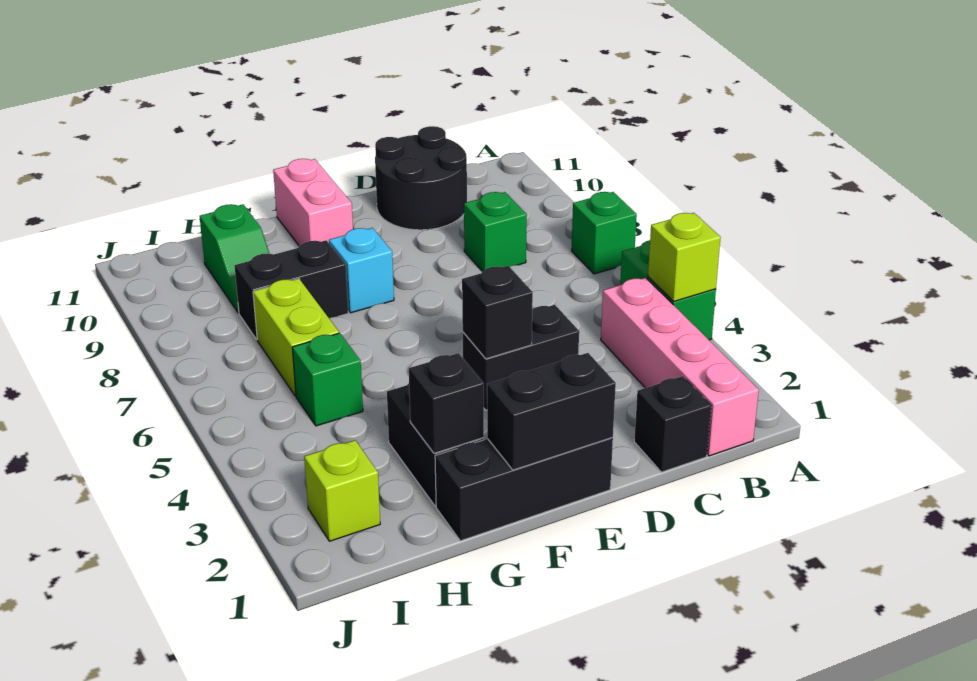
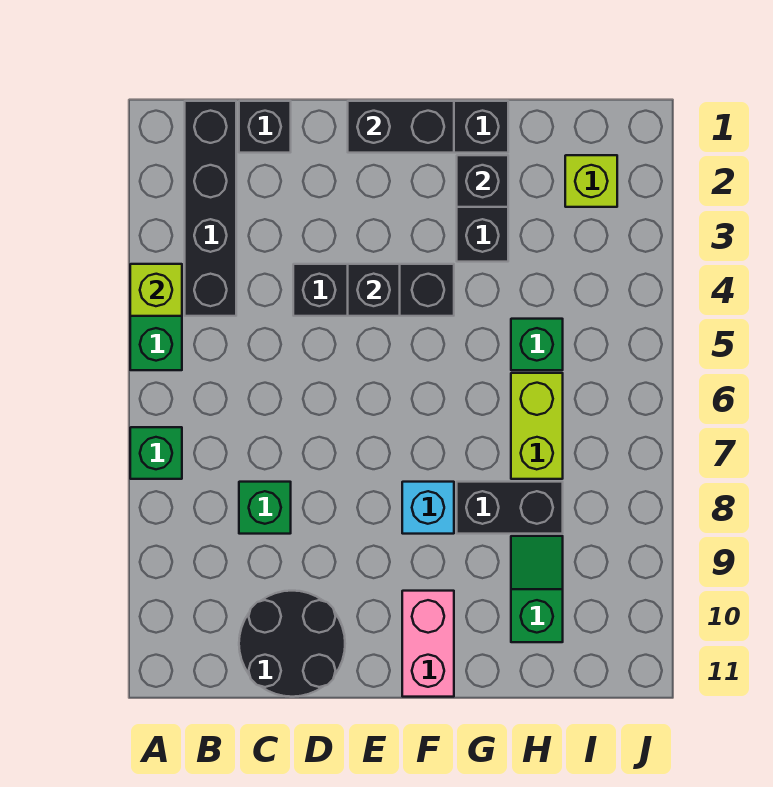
pink 1x4 brick [601,278,759,456] -> black 1x4 brick [185,101,236,316]
black 1x2 brick [463,305,579,410] -> black 1x3 brick [293,264,454,316]

